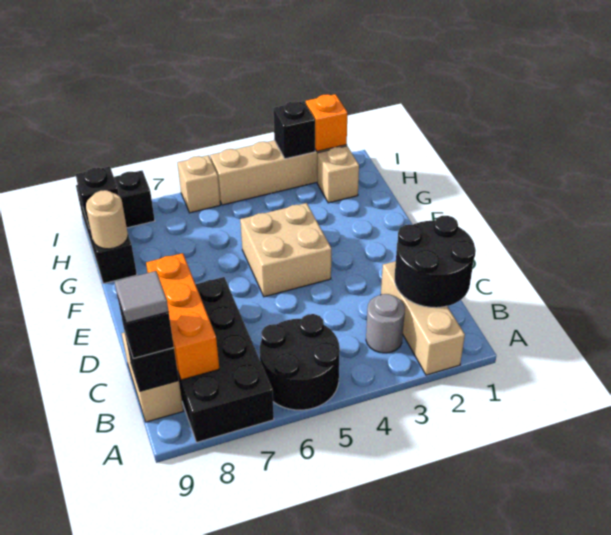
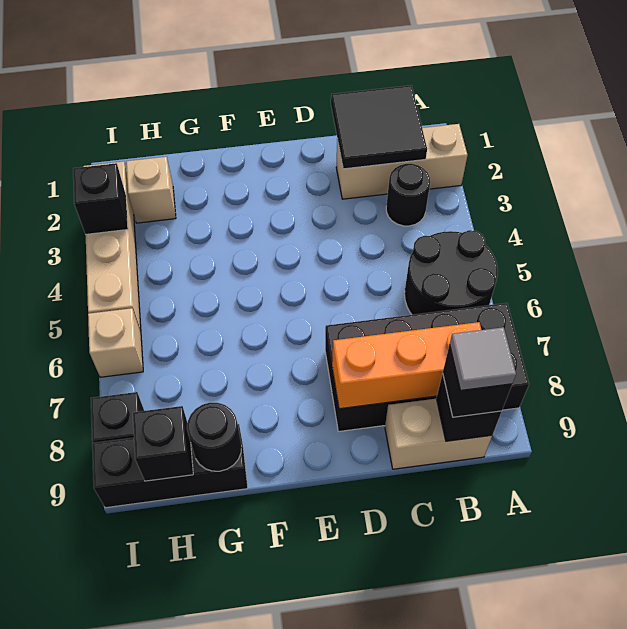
black 2x2 round brick [395,216,476,308] -> black 2x2 tile [331,85,427,169]
grey 1x1 round brick [366,294,405,353] -> black 1x1 round brick [386,164,430,226]
tan 2x2 brick [240,203,331,297] -> none
tan 1x1 round brick [86,190,128,249] -> black 1x1 round brick [187,402,242,471]
orange 1x1 brick [306,94,347,151] -> none

